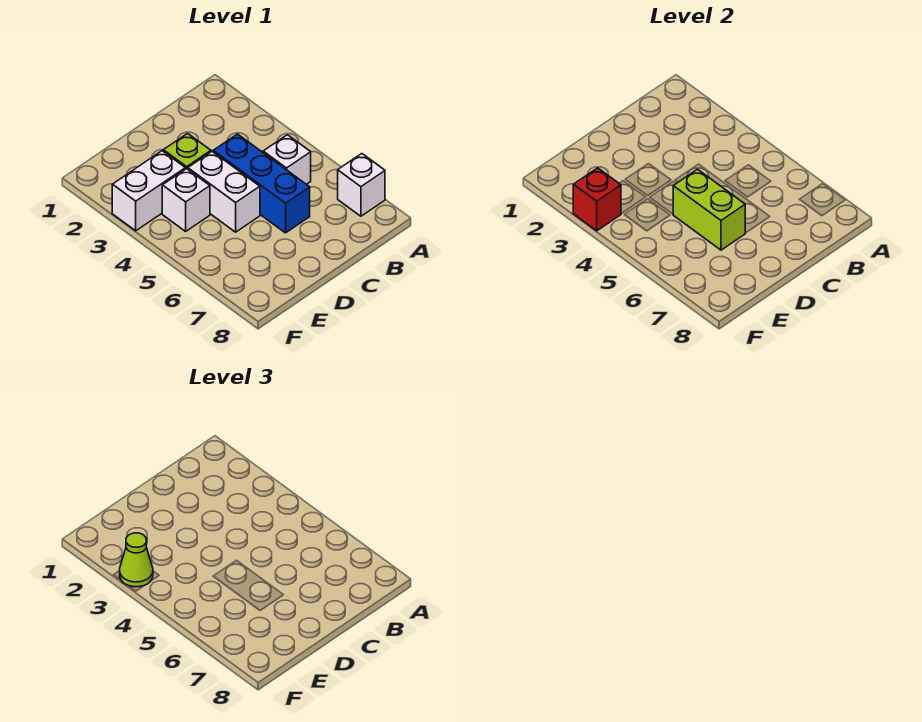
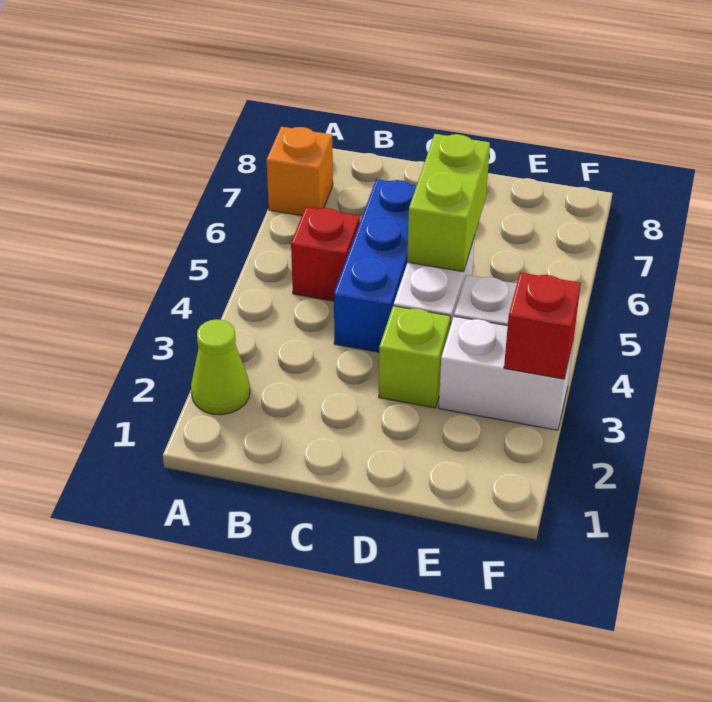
white 1x1 brick [338,154,385,216] -> orange 1x1 brick [267,127,333,216]
white 1x1 brick [263,135,311,184] -> red 1x1 brick [291,207,360,301]
lime 1x1 cone [120,533,153,587] -> lime 1x1 cone moved to [191,319,250,415]

